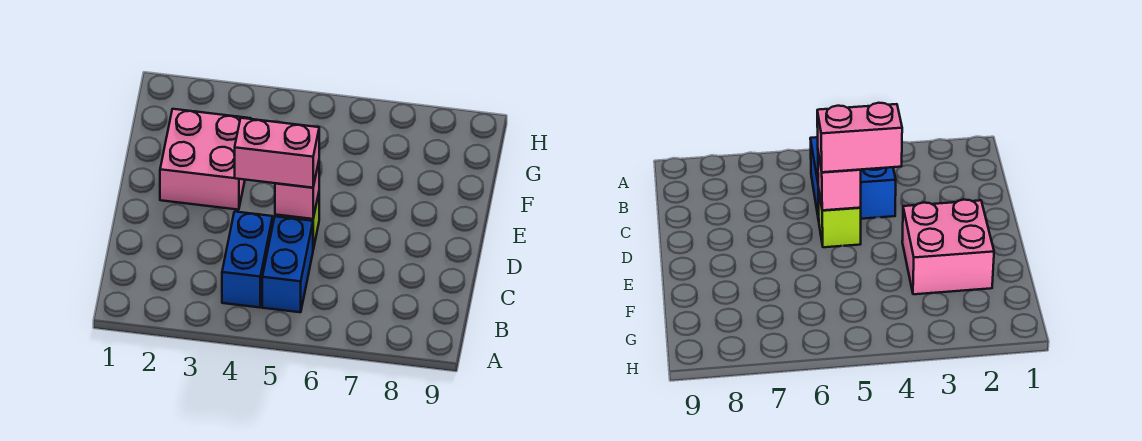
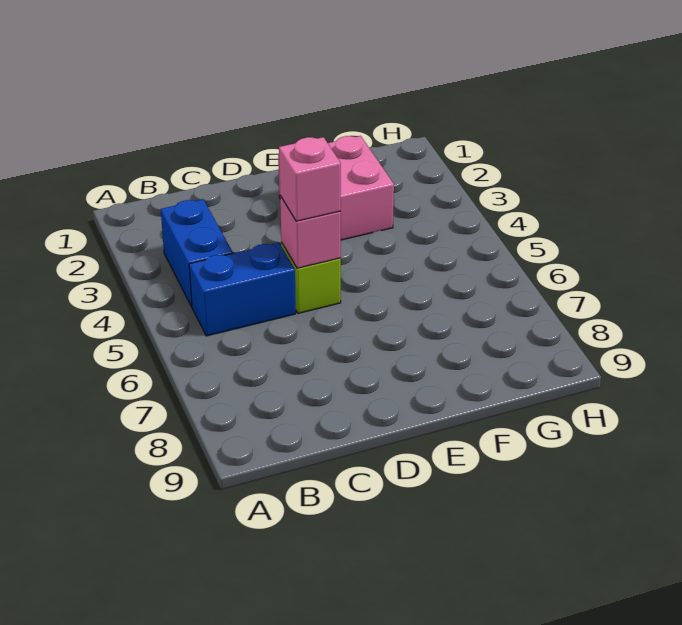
blue 1x2 brick [222,212,273,308] -> blue 1x2 brick turned to [161,199,233,307]
pink 1x2 brick [235,118,319,188] -> pink 1x1 brick [279,137,341,221]

